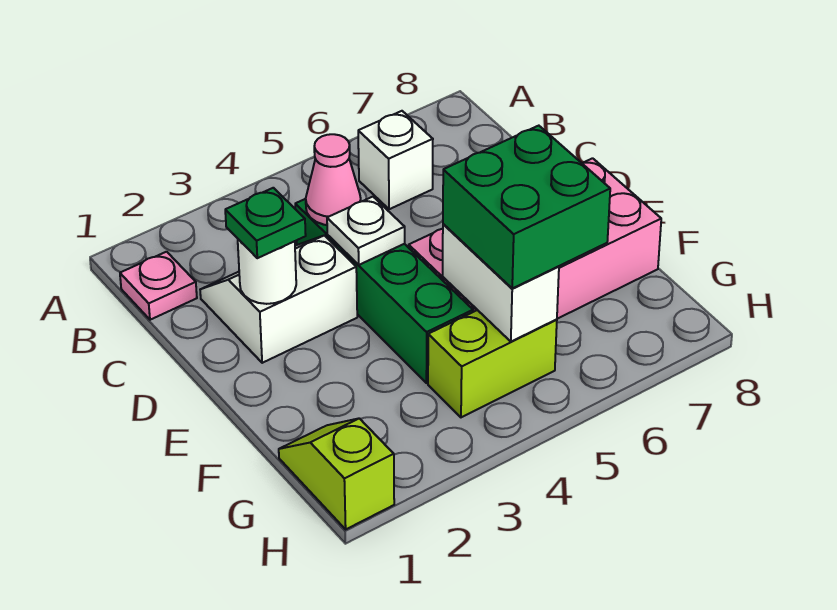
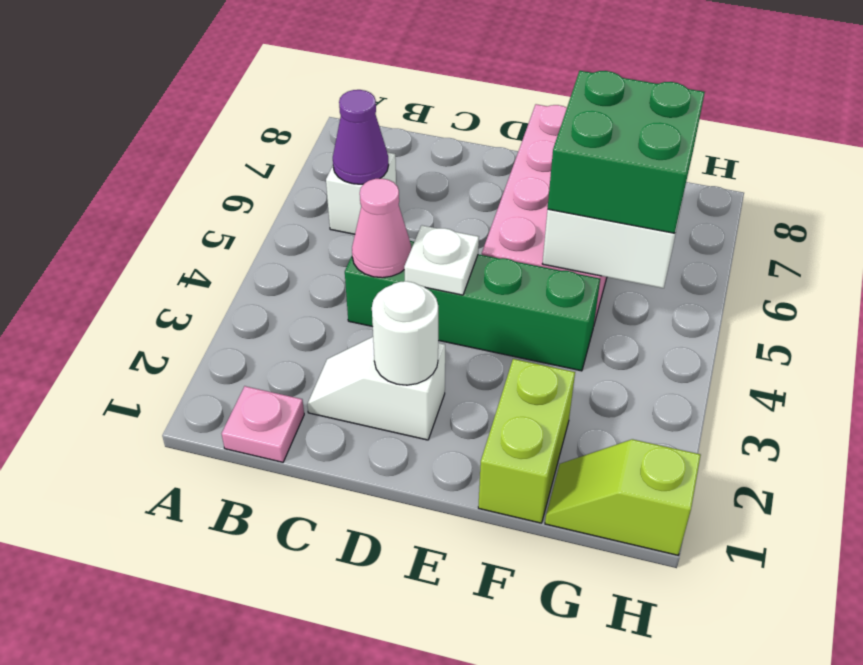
none -> purple 1x1 cone [333,90,389,184]
white 2x2 slope [200,235,357,363] -> white 1x2 slope [307,337,445,440]
green 1x1 plate [225,188,306,258] -> none
lime 1x2 brick [428,310,557,417] -> lime 1x2 brick moved to [478,359,575,523]

